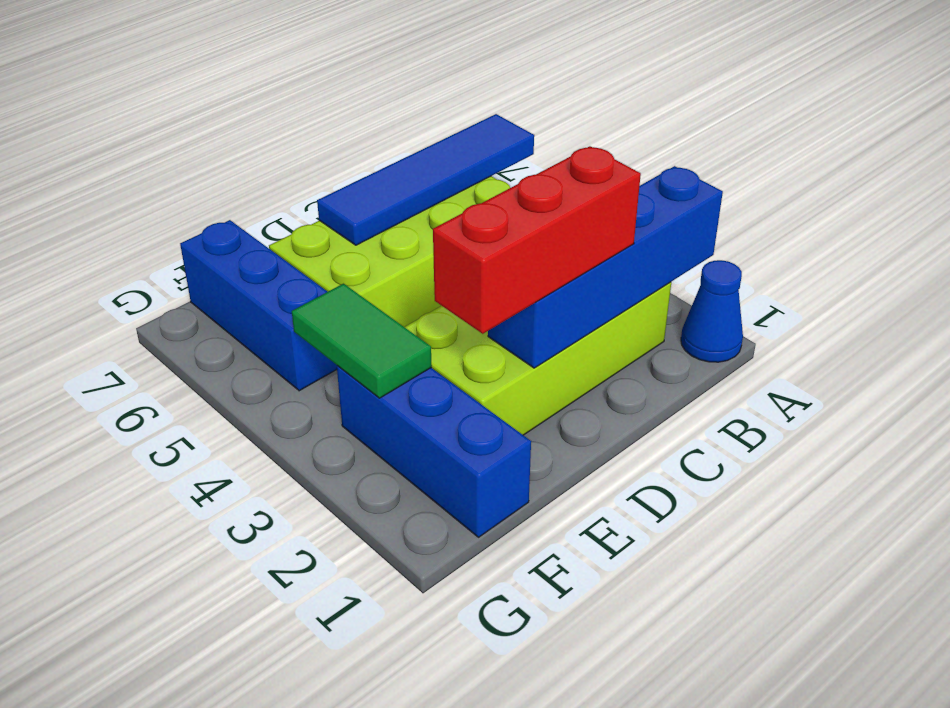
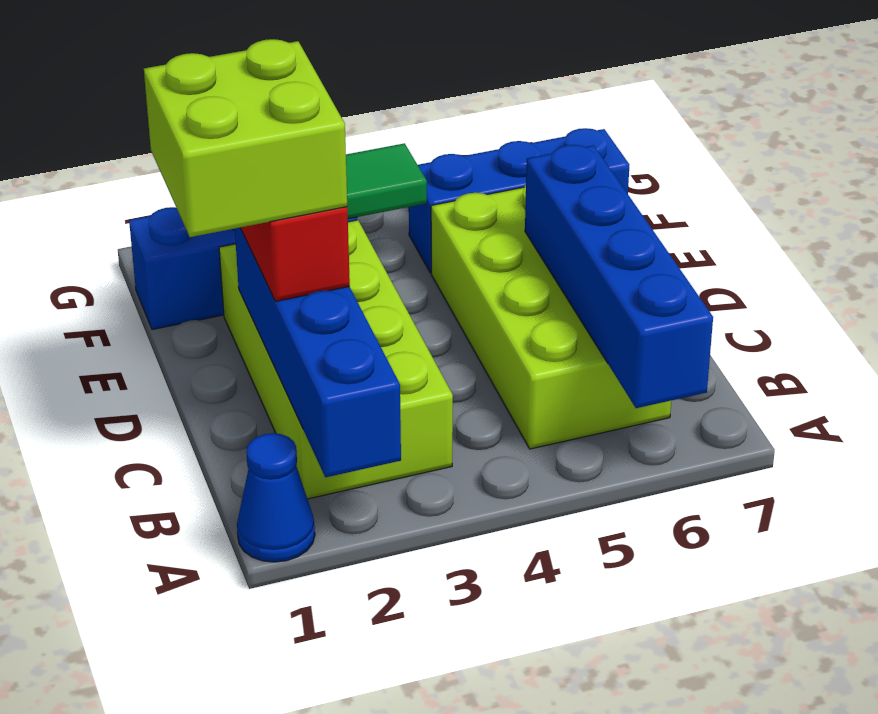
blue 1x4 tile [317,114,534,245] -> blue 1x4 brick [525,145,713,408]
none -> lime 2x2 brick [144,39,347,237]

